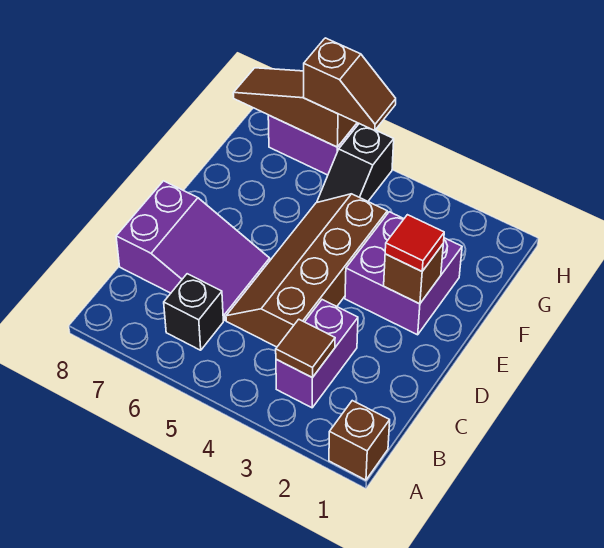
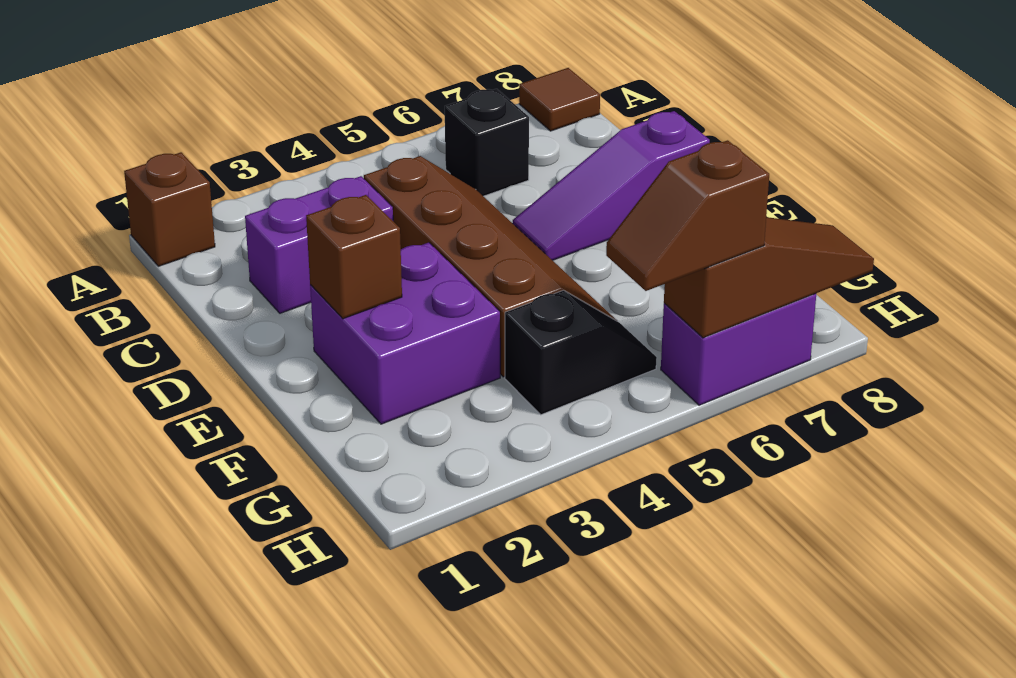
purple 1x2 brick [276,300,358,408] -> purple 1x2 brick turned to [245,176,393,313]
brown 1x1 tile [276,319,335,378] -> brown 1x1 tile moved to [519,68,600,131]
purple 2x3 slope [116,181,270,320] -> purple 1x3 slope [513,111,710,260]
red 1x1 tile [385,215,444,271] -> none
black 1x2 slope [317,124,394,202] -> black 1x2 slope turned to [505,290,657,415]

